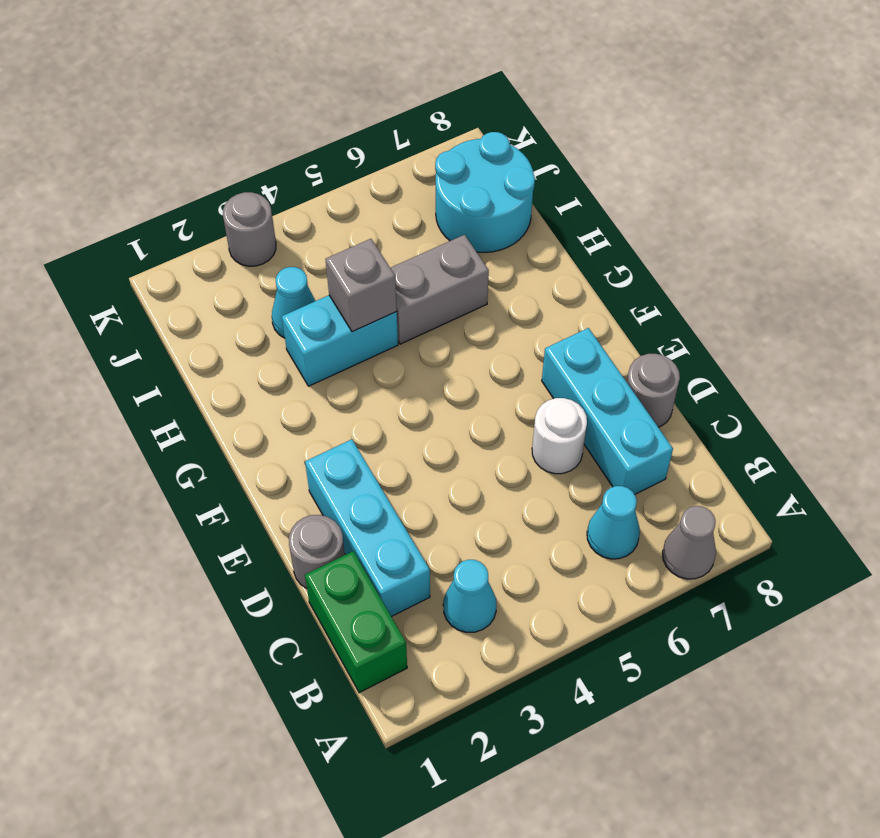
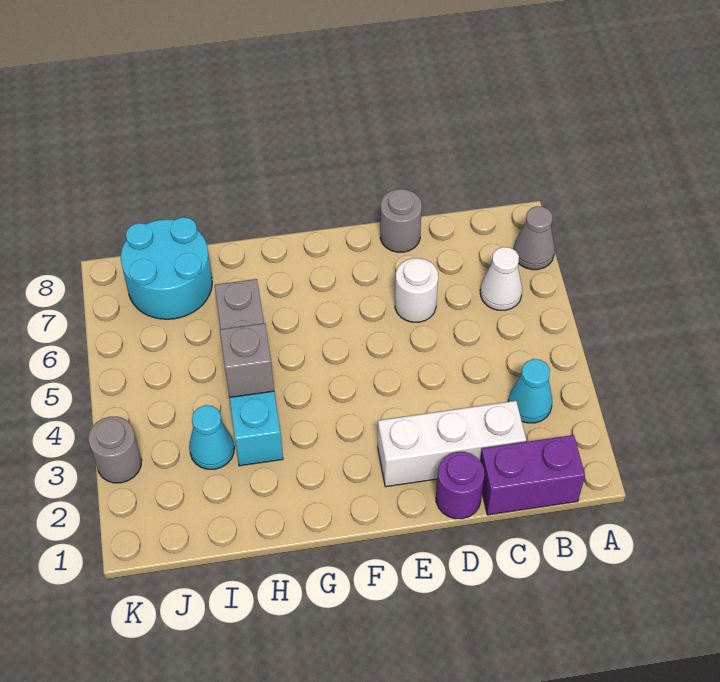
green 1x2 brick [305,551,407,693] -> purple 1x2 brick [480,435,585,515]
cyan 1x1 cone [587,486,640,559] -> white 1x1 cone [480,247,522,310]
cyan 1x3 brick [305,439,430,617] -> white 1x3 brick [378,401,526,487]
cyan 1x3 brick [542,328,673,494] -> none
grey 1x1 round brick [289,515,345,588] -> purple 1x1 round brick [436,452,485,519]

